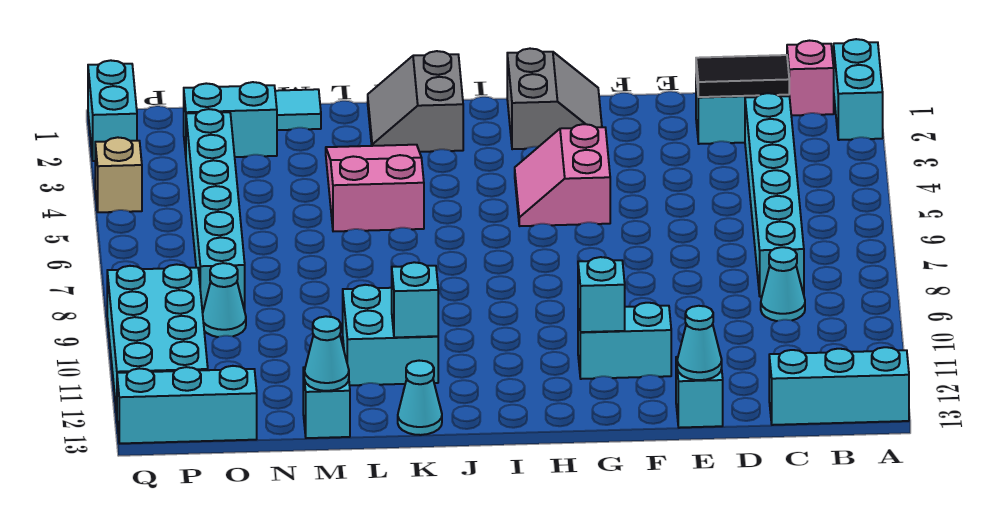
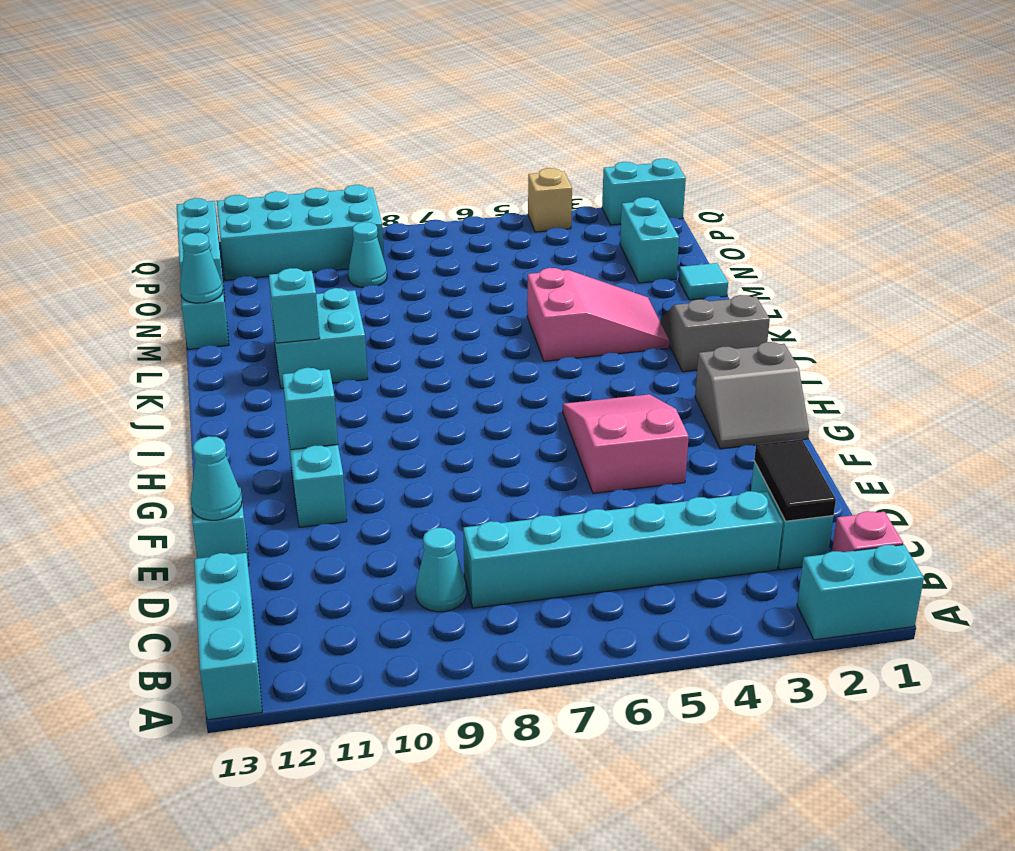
pink 2x2 slope [515,124,610,226] -> pink 2x3 slope [563,394,689,493]
cyan 1x1 cone [398,361,442,435] -> none
cyan 1x6 brick [186,109,245,312] -> none

